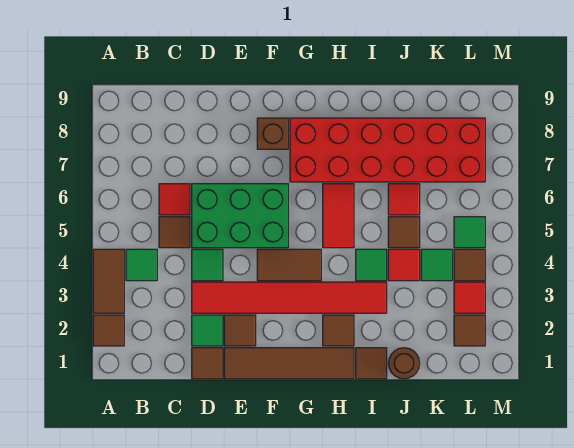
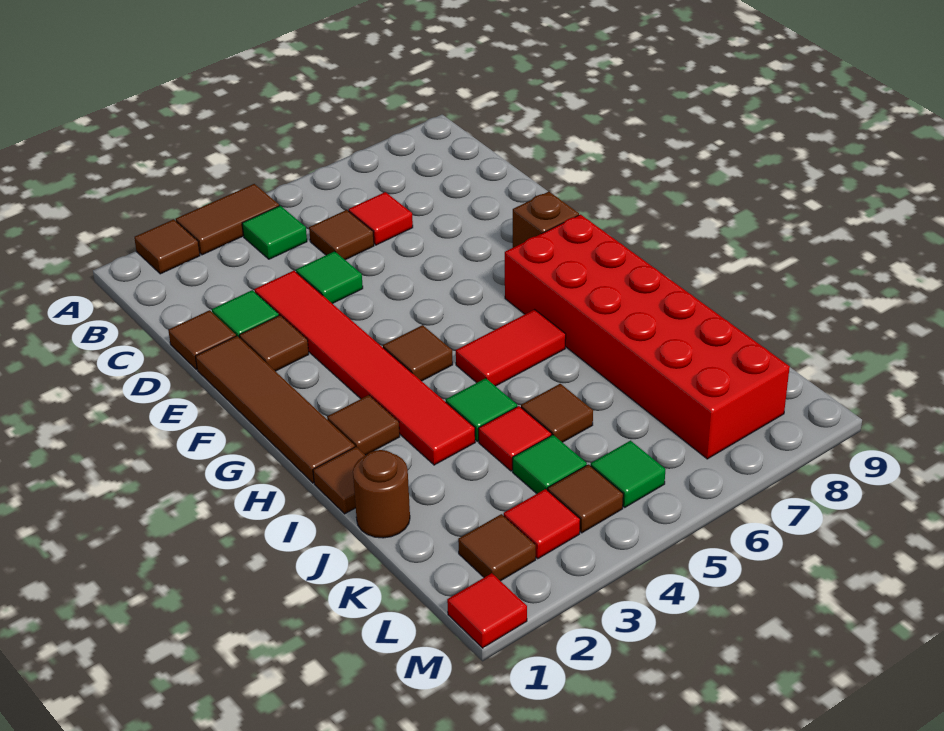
green 2x3 brick [192,184,288,248] -> none
brown 1x2 tile [257,249,321,281] -> brown 1x1 tile [383,325,453,381]
red 1x1 tile [388,184,420,215] -> red 1x1 tile moved to [447,573,527,648]

